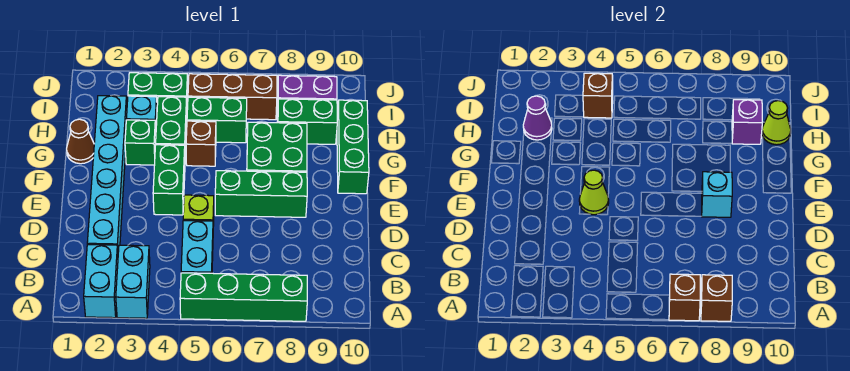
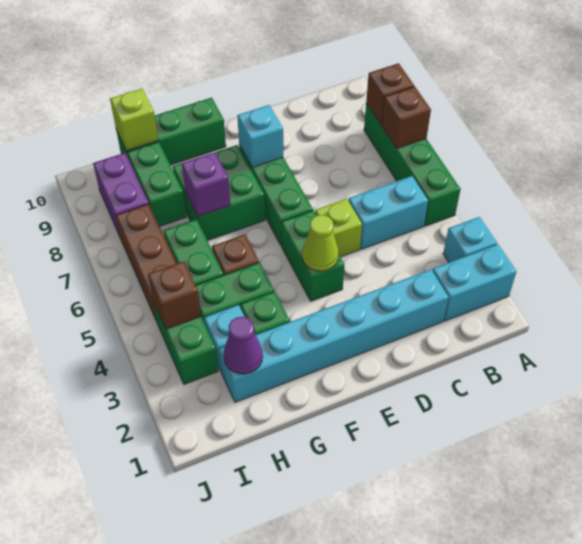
cyan 1x2 brick [116,245,150,318] -> cyan 1x1 brick [443,217,497,262]
green 1x2 brick [153,145,185,215] -> green 1x2 brick turned to [281,210,344,301]
brown 1x1 cone [67,119,94,164] -> none
purple 1x1 brick [732,100,762,144] -> purple 1x1 brick moved to [182,152,230,217]
lime 1x1 cone [762,101,791,145] -> lime 1x1 brick [110,89,158,151]

